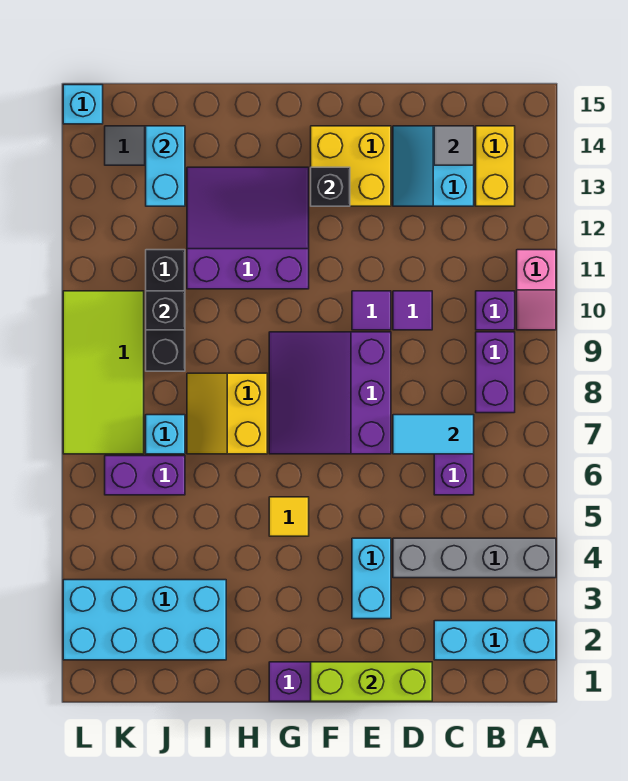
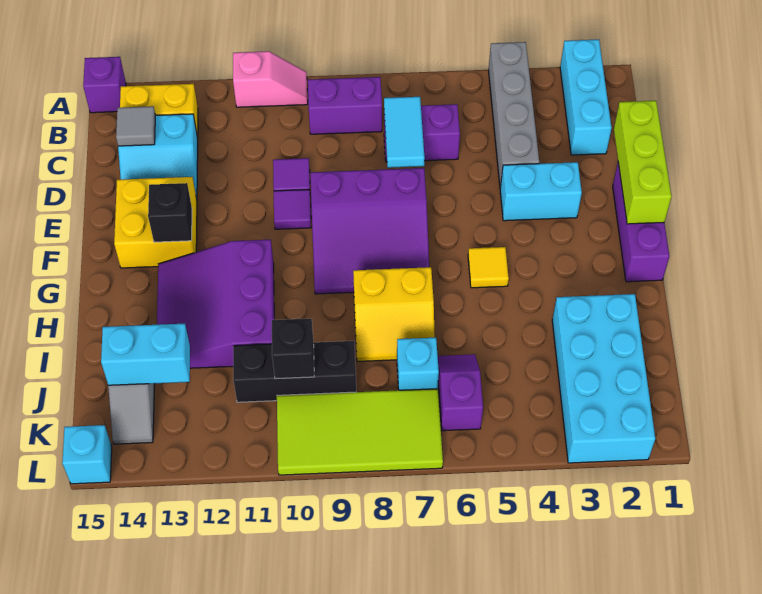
purple 1x1 brick [476,291,515,330] -> purple 1x1 brick moved to [83,57,126,113]
purple 1x2 brick [105,456,185,495] -> purple 1x2 slope [438,354,483,431]

